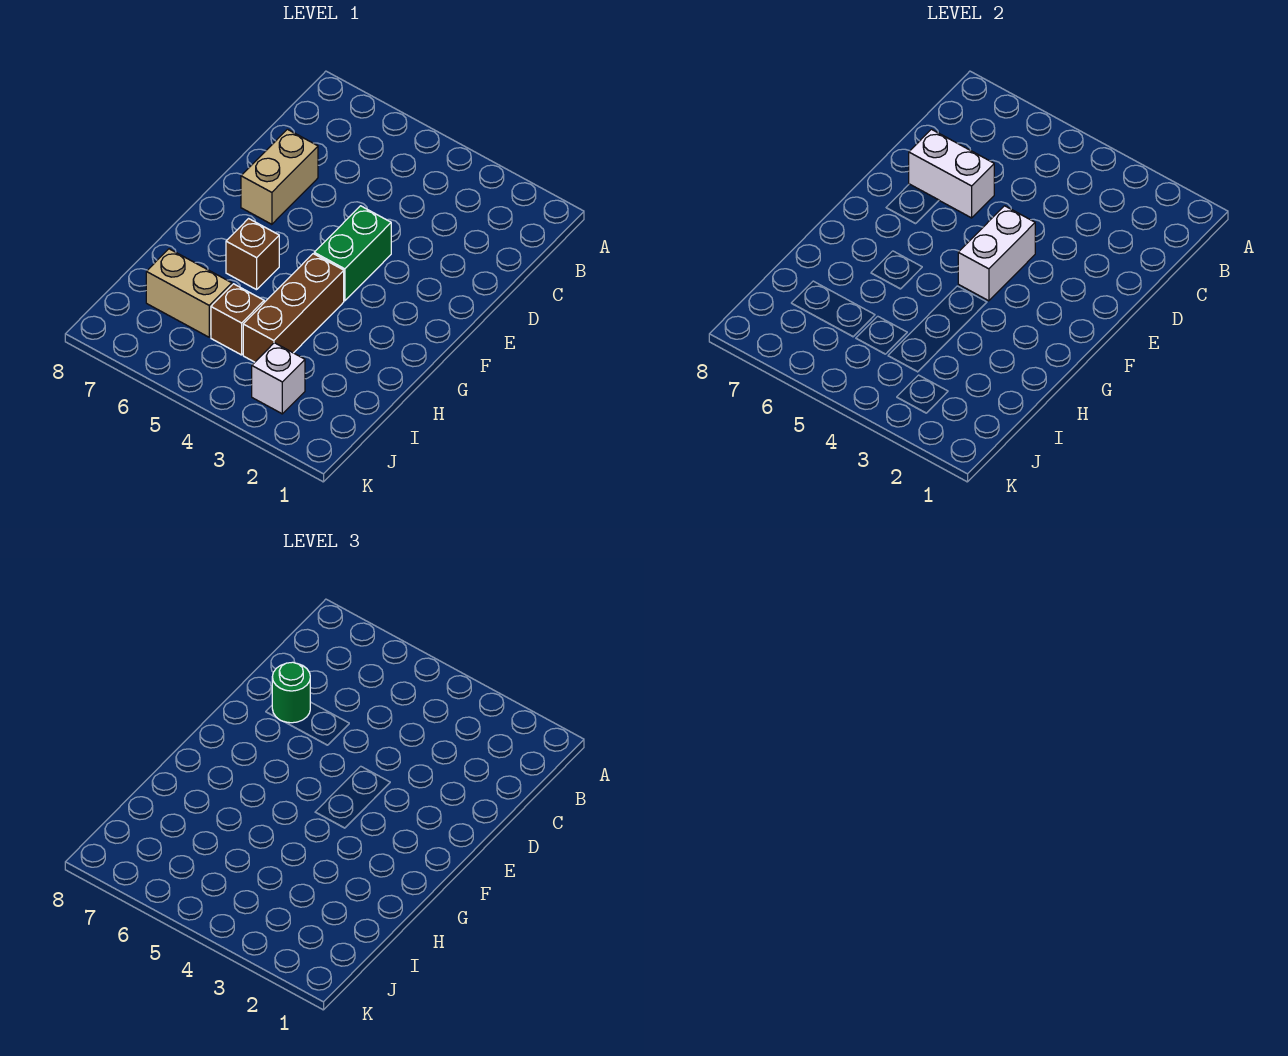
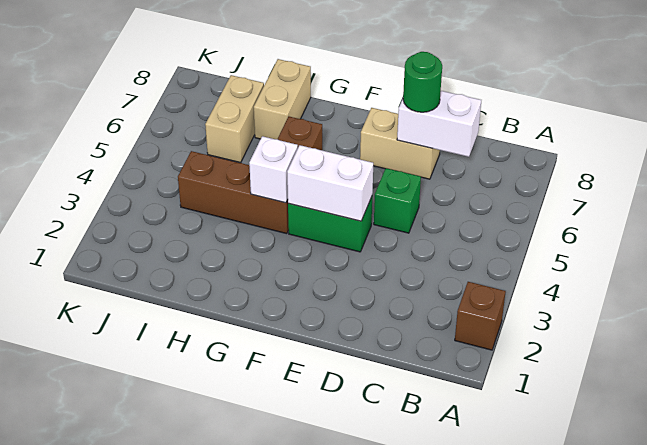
none -> green 1x1 brick [374,168,421,233]
white 1x2 brick [909,129,994,218] -> white 1x2 brick turned to [397,91,481,157]
none -> tan 1x2 brick [254,59,311,139]
brown 1x1 brick [211,284,264,355] -> brown 1x1 brick moved to [455,282,506,350]
white 1x1 brick [252,343,305,414] -> white 1x1 brick moved to [249,136,298,203]

